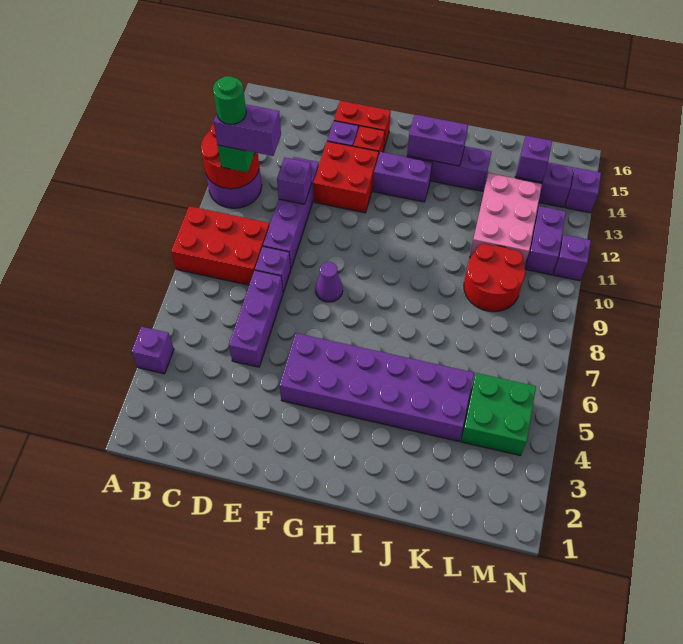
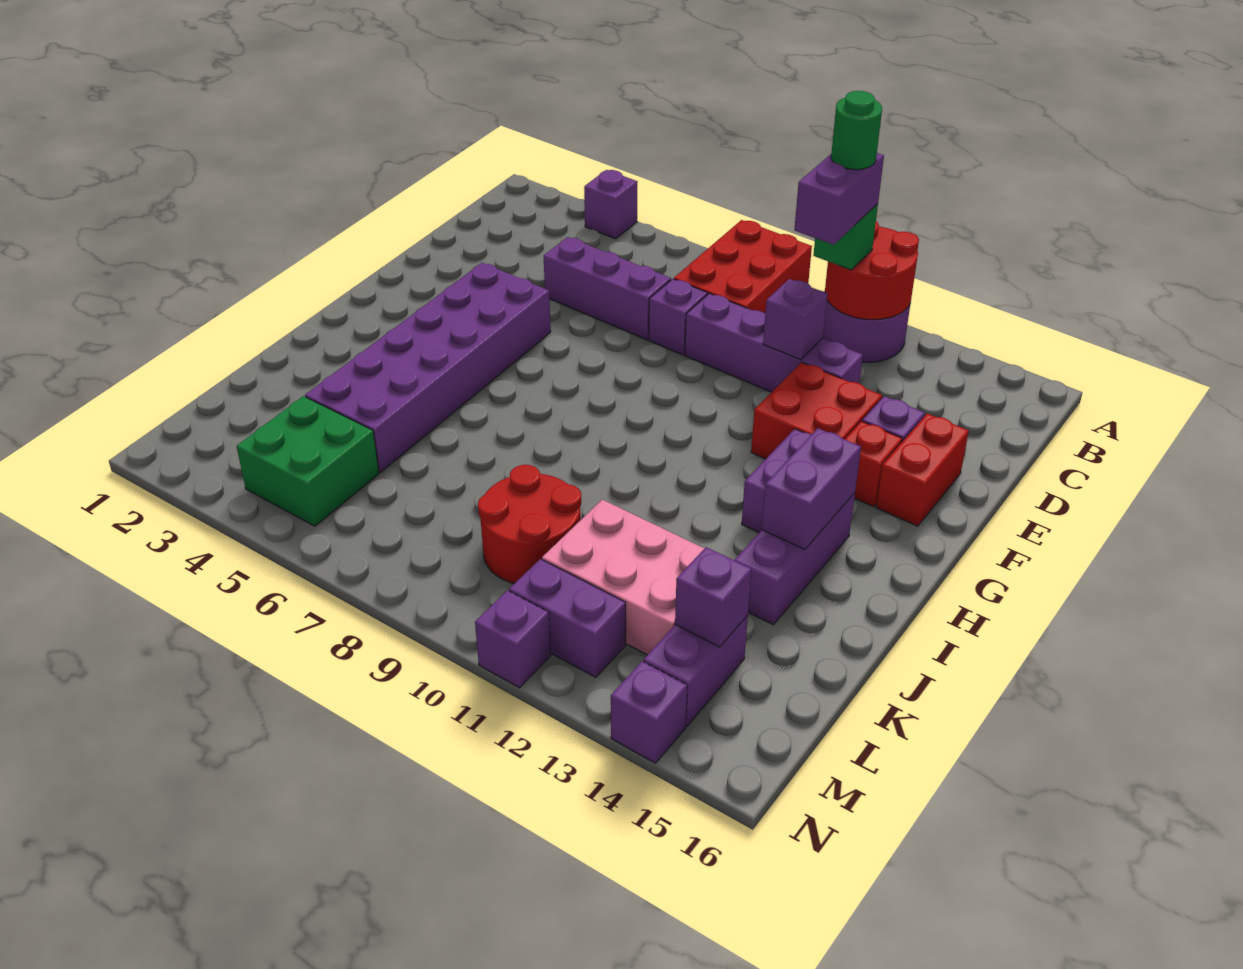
purple 1x1 cone [315,262,343,302] -> none

